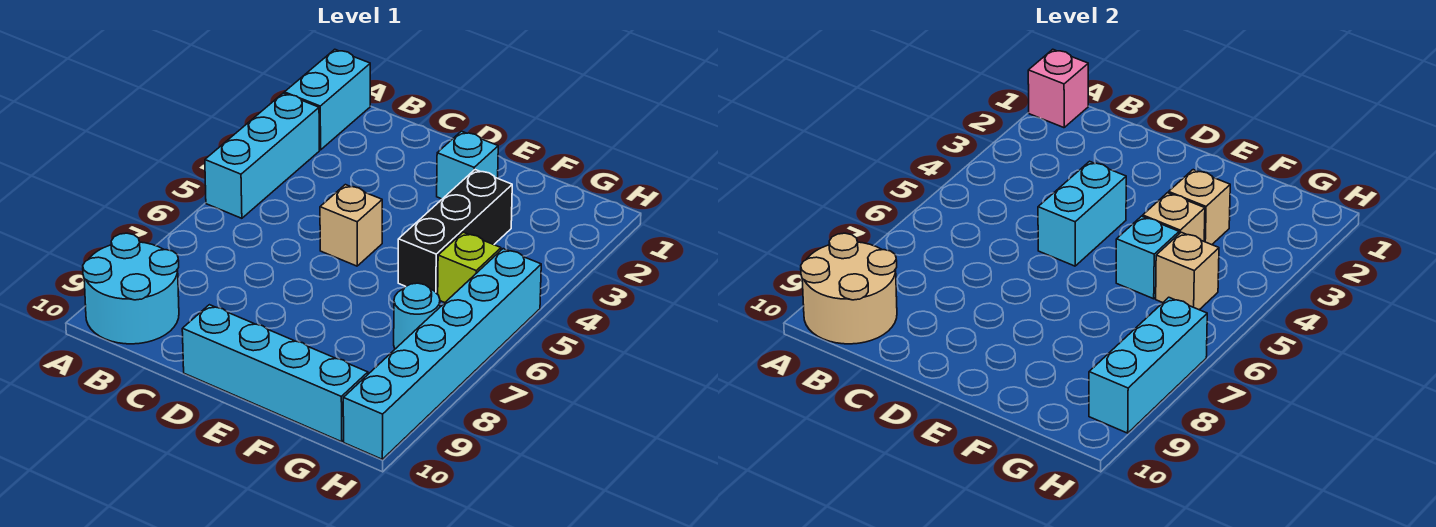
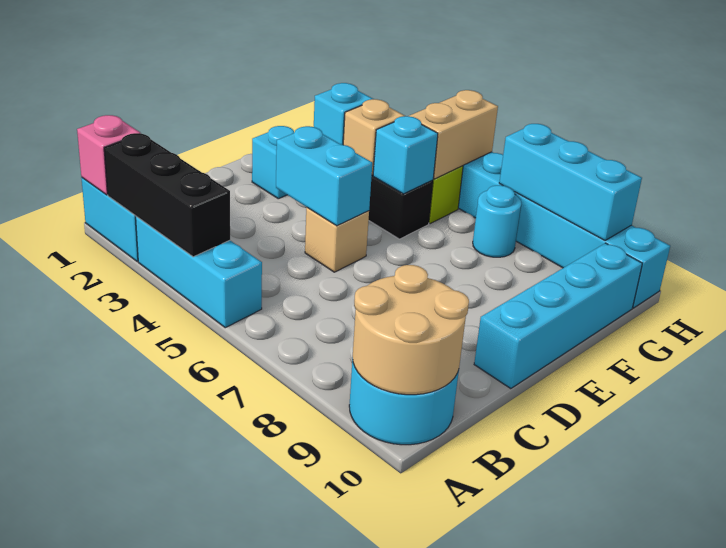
none -> black 1x3 brick [104,133,230,257]
tan 1x1 brick [1169,170,1230,245] -> cyan 1x1 brick [314,83,373,145]
tan 1x1 brick [1156,232,1219,310] -> tan 1x2 brick [409,90,498,179]

